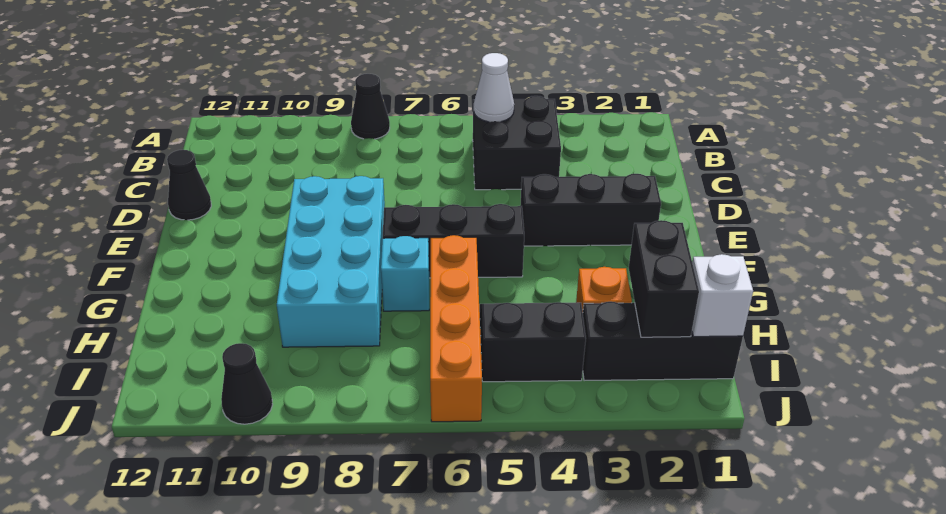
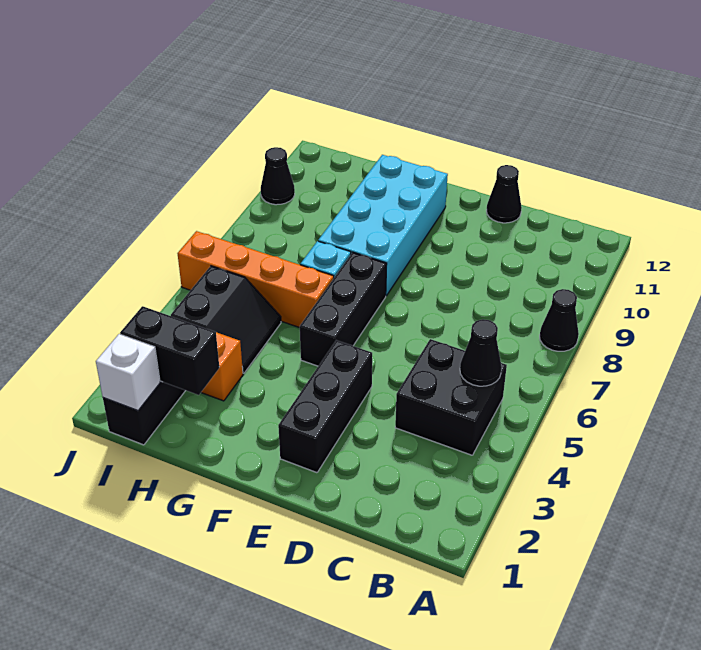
white 1x1 cone [474,53,514,122] -> black 1x1 cone [460,319,502,386]
cyan 2x4 brick [277,176,385,347] -> cyan 2x4 brick turned to [318,155,448,296]

